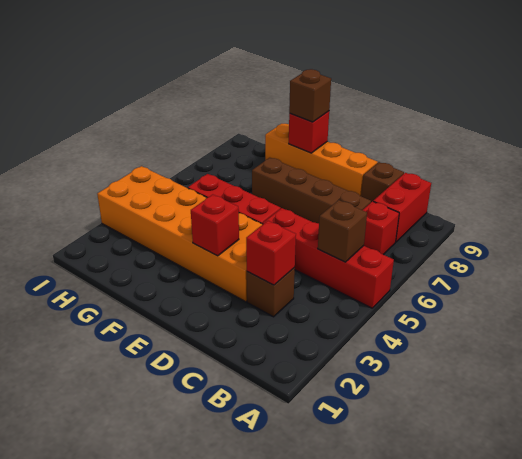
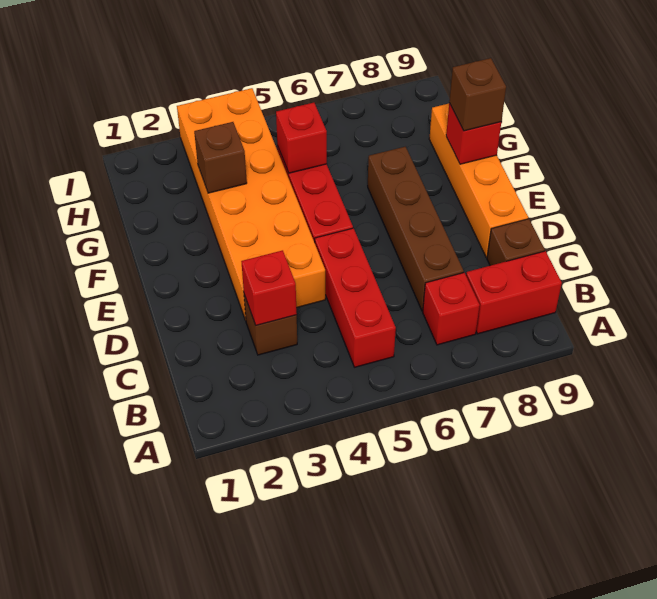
red 1x4 brick [263,208,394,308] -> red 1x3 brick [315,228,396,367]
brown 1x1 brick [318,200,367,262] -> brown 1x1 brick moved to [194,122,247,193]
red 1x1 brick [191,195,239,256] -> red 1x1 brick moved to [276,103,327,173]

